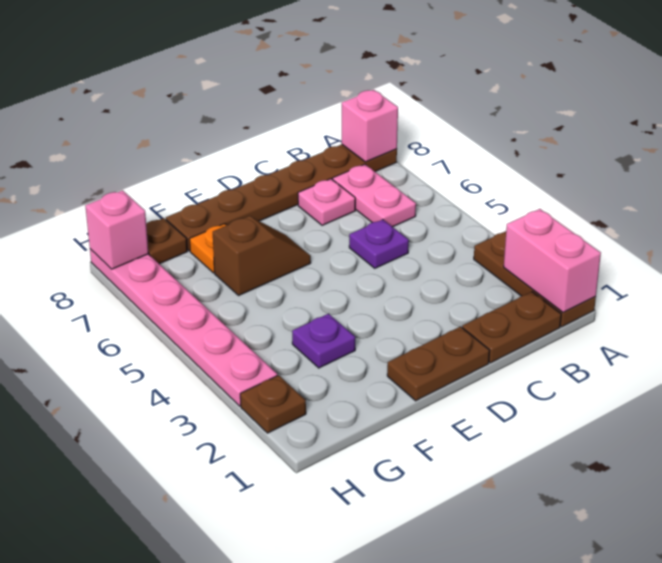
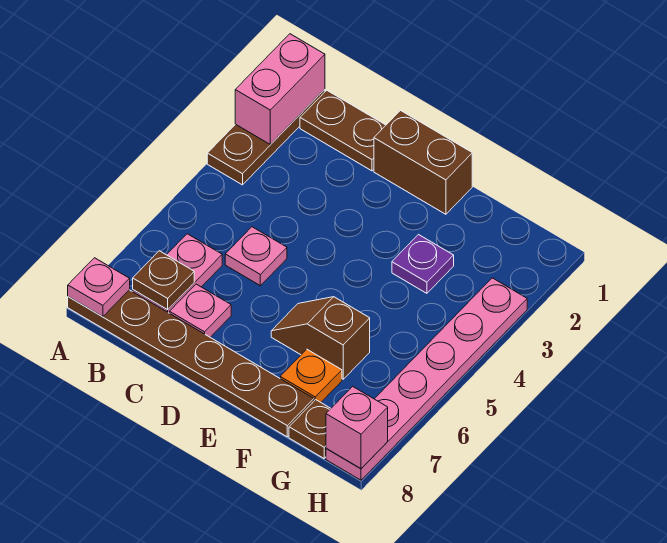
pink 1x1 brick [342,90,398,162] -> pink 1x1 plate [68,258,130,317]
purple 1x1 plate [349,220,409,268] -> pink 1x1 plate [225,227,287,286]
brown 1x2 plate [387,327,490,401] -> brown 1x2 brick [374,111,472,214]
brown 1x1 plate [240,375,306,433] -> brown 1x1 plate moved to [133,251,194,310]

